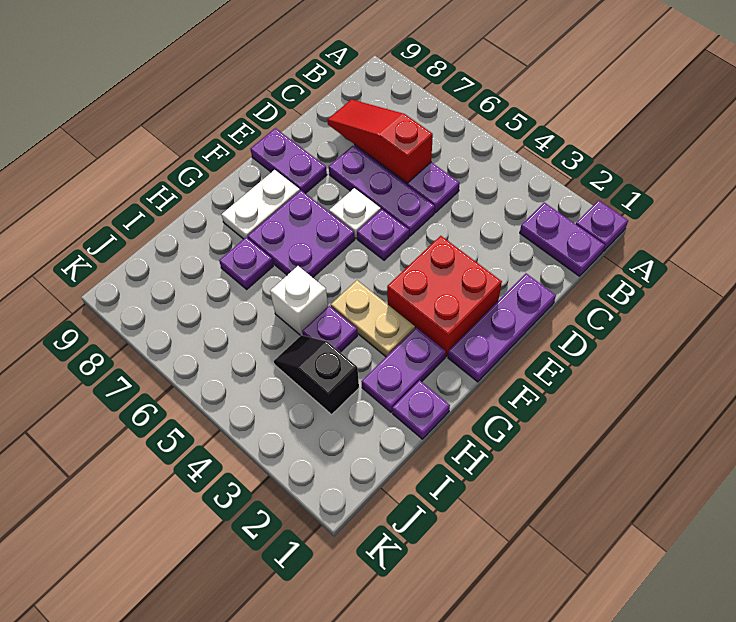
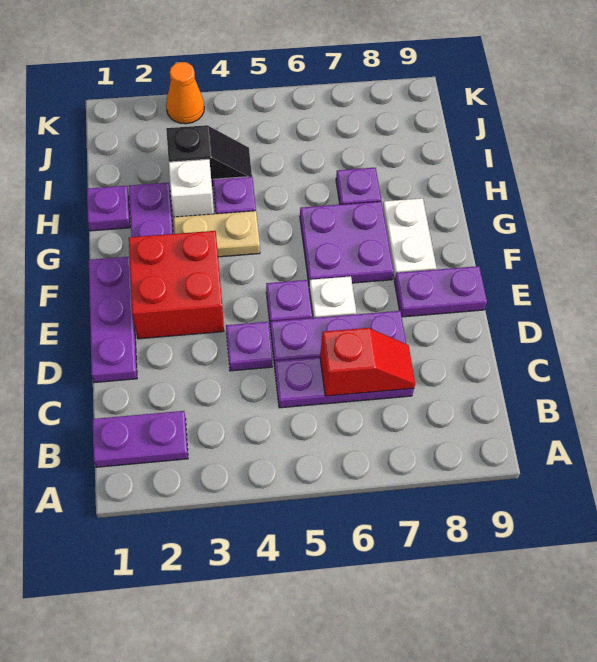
purple 1x1 plate [576,200,628,251] -> purple 1x1 plate moved to [226,322,273,371]
red 1x3 slope [327,99,433,183] -> red 1x2 slope [320,328,415,396]
white 1x1 brick [270,266,328,336] -> white 1x1 brick moved to [169,159,214,217]
none -> orange 1x1 cone [166,62,204,124]

